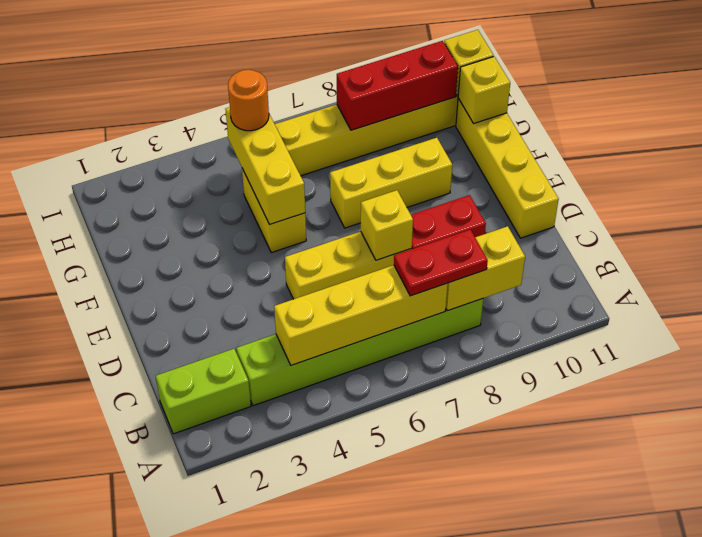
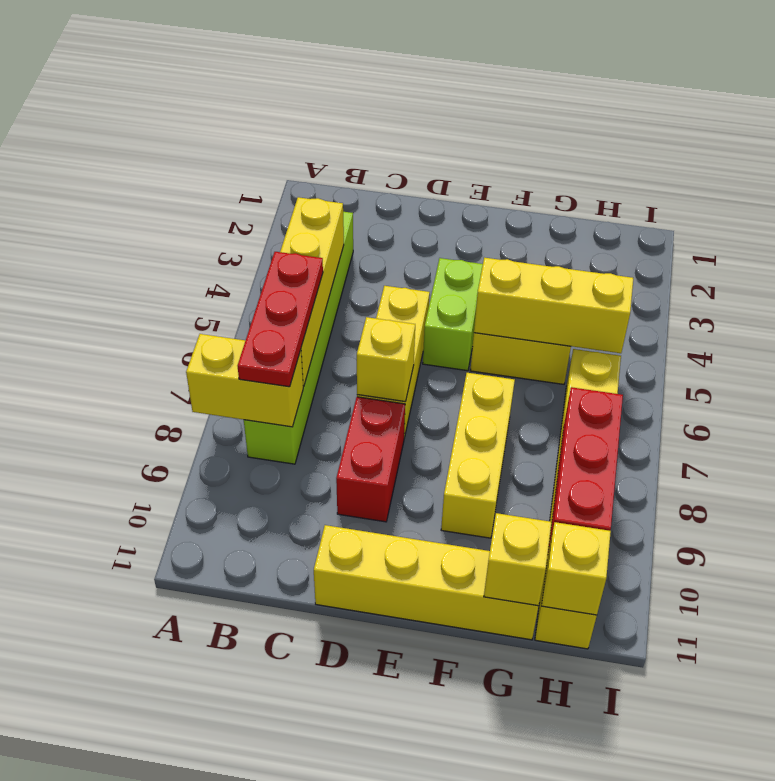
lime 1x2 brick [156,349,251,434] -> lime 1x2 brick moved to [423,258,483,371]
red 1x2 plate [394,229,488,296] -> red 1x3 plate [238,252,323,387]
yellow 1x2 brick [446,226,525,311] -> yellow 1x2 brick turned to [186,334,303,427]
orange 1x1 round brick [228,70,269,131] -> none

